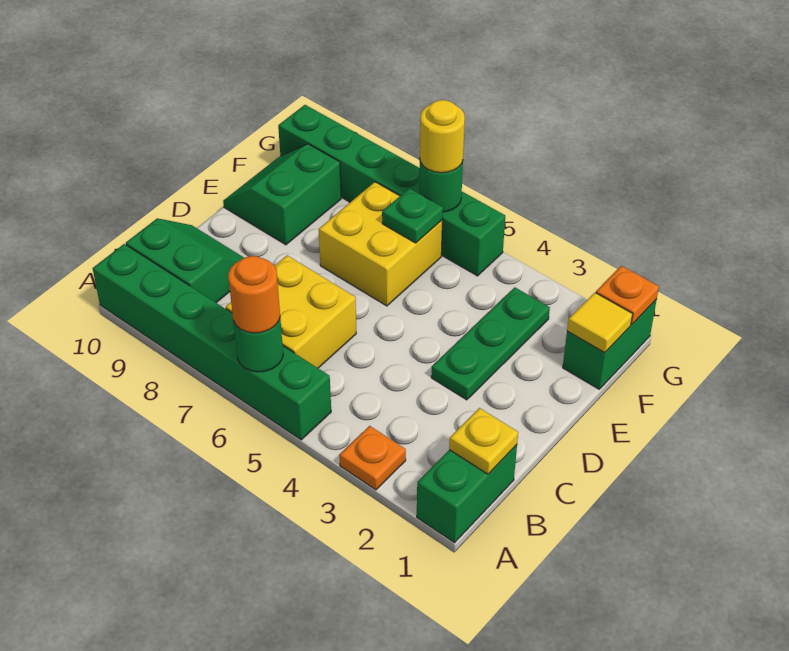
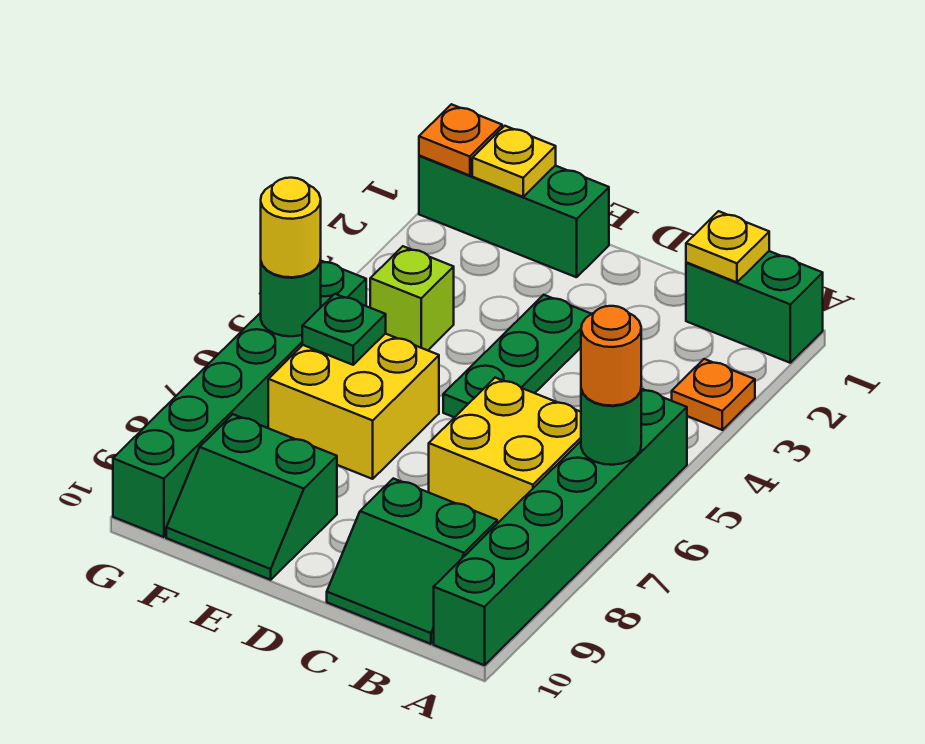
green 2x2 slope [126,218,244,303] -> green 2x2 slope turned to [327,478,497,644]
green 1x3 plate [431,287,550,400] -> green 1x3 plate turned to [443,295,591,417]
green 1x2 brick [563,299,657,389] -> green 1x3 brick [419,156,609,277]
yellow 1x1 tile [567,293,633,353] -> yellow 1x1 plate [472,126,556,197]
none -> lime 1x1 brick [370,246,454,350]

